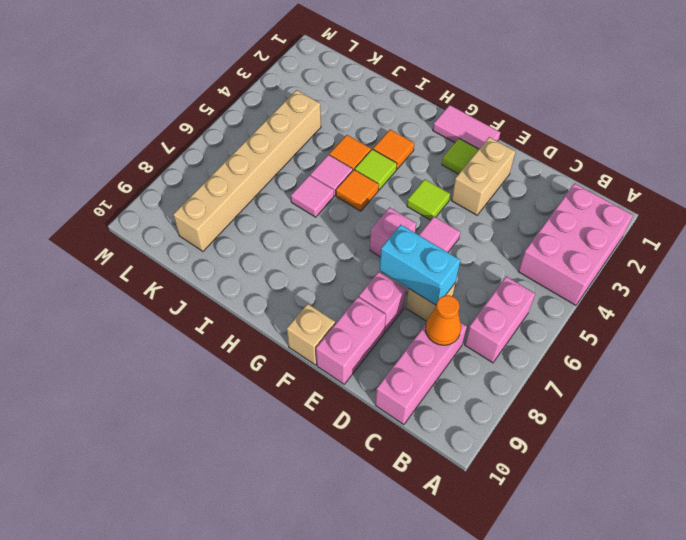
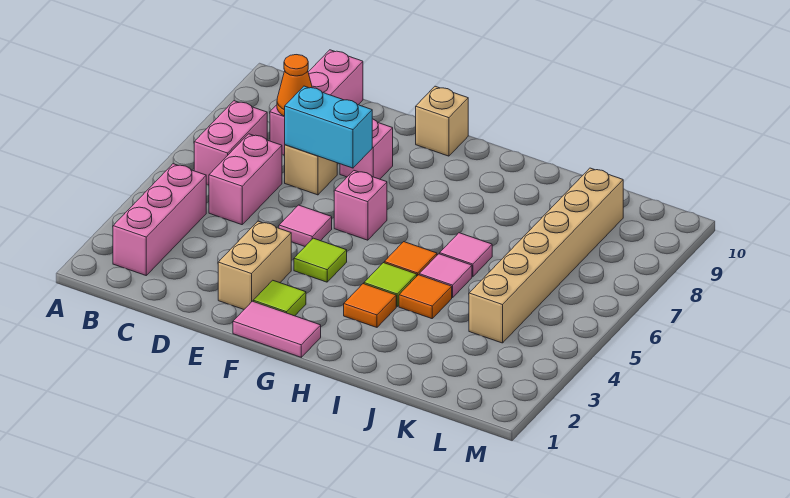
pink 2x3 brick [518,184,633,305] -> pink 1x3 brick [113,164,206,275]
pink 1x2 brick [316,297,386,384] -> pink 1x2 brick moved to [209,134,282,225]

